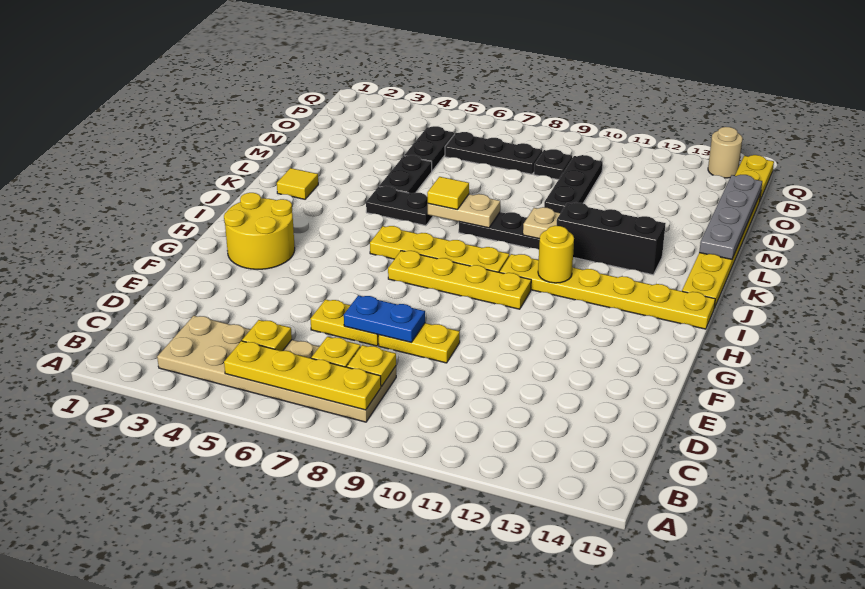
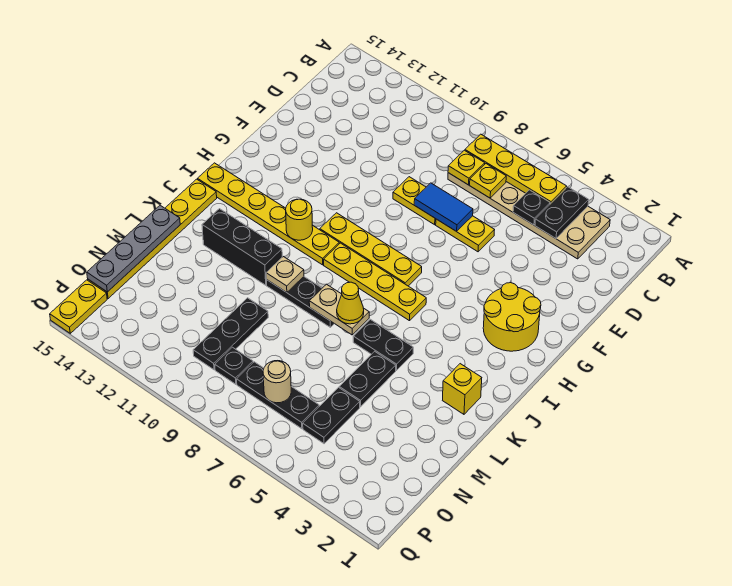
none -> black 1x2 plate [535,187,589,238]
yellow 1x1 plate [242,320,292,351] -> black 1x1 plate [513,190,550,225]
blue 1x2 plate [344,295,425,342] -> blue 1x2 tile [414,183,473,231]
yellow 1x1 tile [277,168,318,199] -> yellow 1x1 brick [442,364,482,414]
yellow 1x1 tile [427,177,469,210] -> yellow 1x1 cone [337,282,364,324]
tan 1x1 round brick [708,127,743,178] -> tan 1x1 round brick moved to [263,361,291,403]

